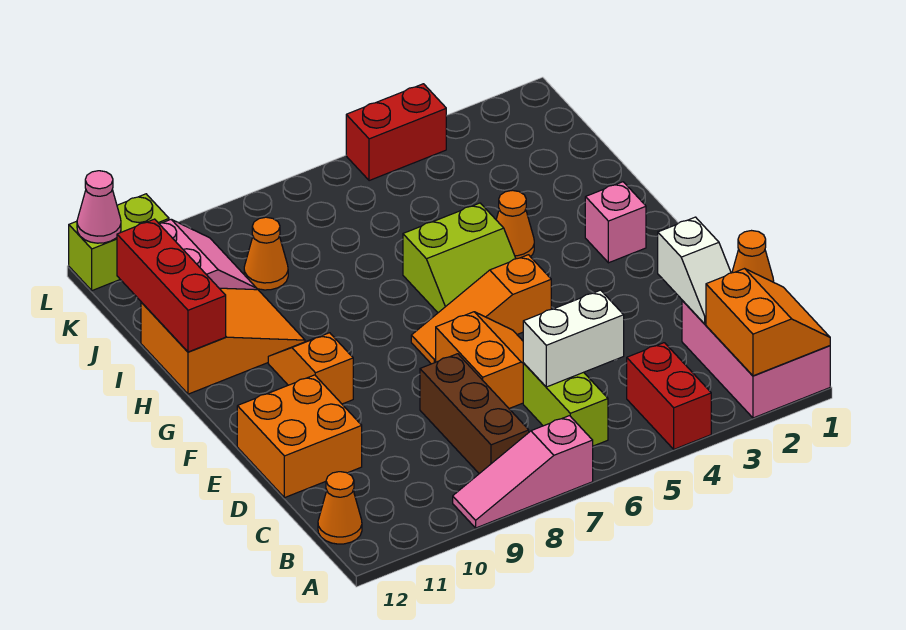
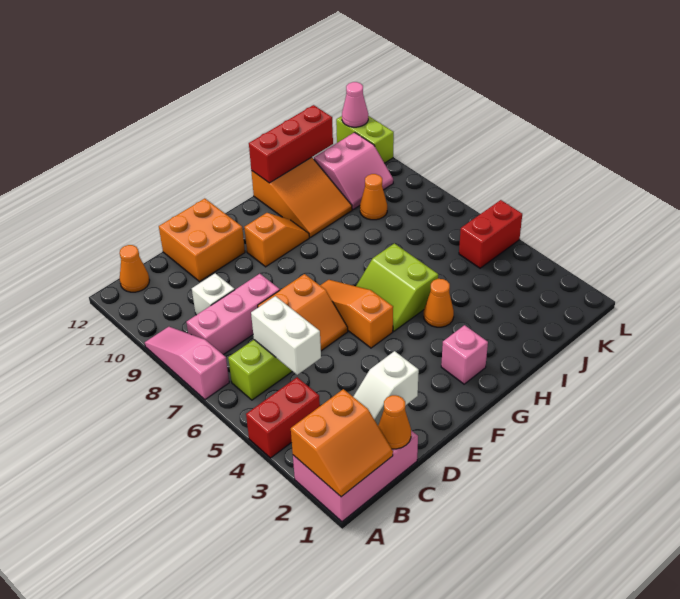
brown 1x3 brick [420,354,529,474] -> pink 1x3 brick [186,274,280,355]
none -> white 1x1 brick [192,273,235,315]
red 1x2 brick [346,84,446,181] -> red 1x2 brick turned to [459,200,522,268]

